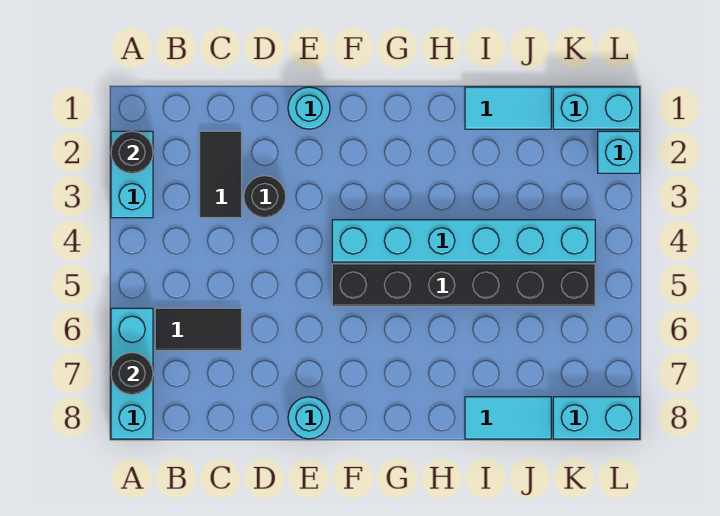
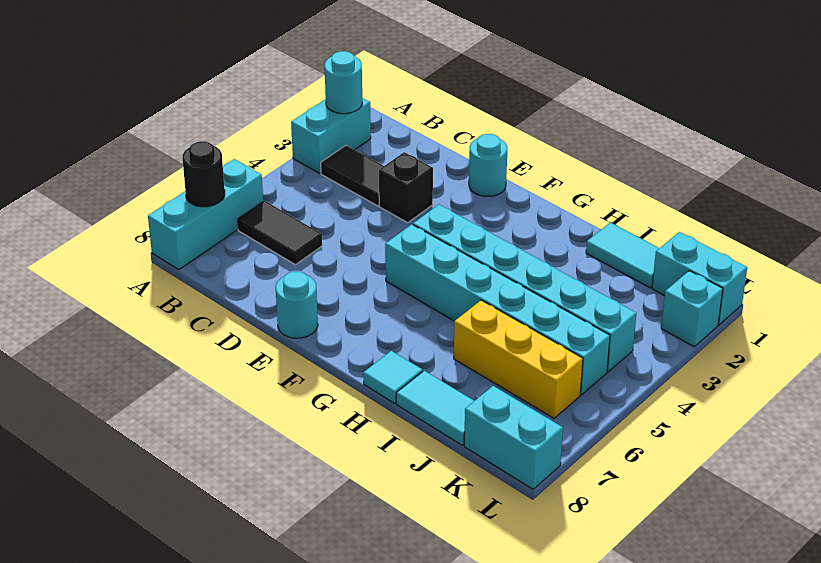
black 1x1 round brick [111,131,153,173] -> cyan 1x1 round brick [325,51,362,114]
black 1x2 tile [200,131,242,218] -> black 1x2 tile turned to [321,146,383,206]
black 1x1 round brick [244,176,286,218] -> black 1x1 brick [379,152,433,223]
black 1x6 brick [332,264,595,306] -> cyan 1x6 brick [385,224,610,395]
none -> cyan 1x1 tile [363,351,423,404]
none -> yellow 1x3 brick [454,300,583,418]

